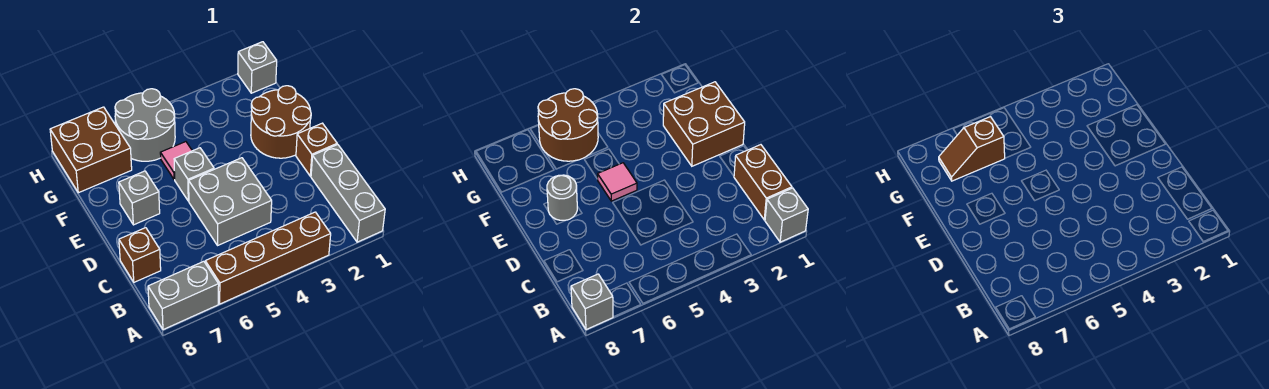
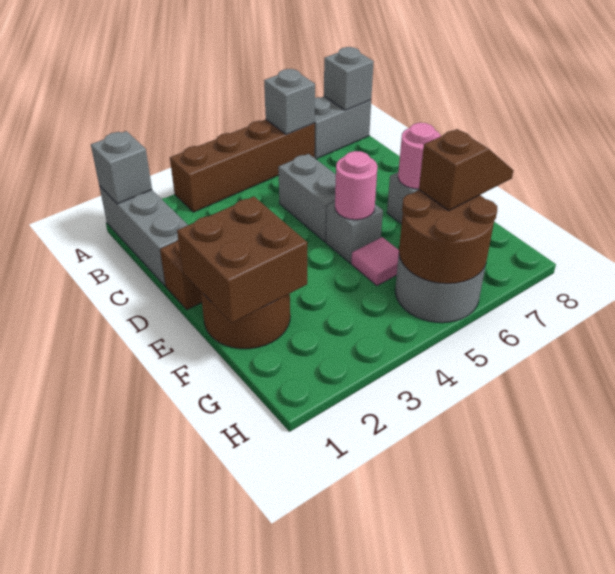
brown 1x2 brick [734,145,792,220] -> none
grey 2x2 brick [189,158,272,245] -> grey 1x2 brick [278,154,336,242]
brown 1x1 brick [119,228,161,282] -> none
pink 1x1 tile [598,163,637,201] -> pink 1x1 round brick [335,151,377,220]
grey 1x1 round brick [547,175,577,220] -> pink 1x1 round brick [398,123,441,189]
brown 2x2 brick [50,107,132,193] -> none
grey 1x1 brick [238,42,277,93] -> grey 1x1 brick moved to [264,69,315,135]

